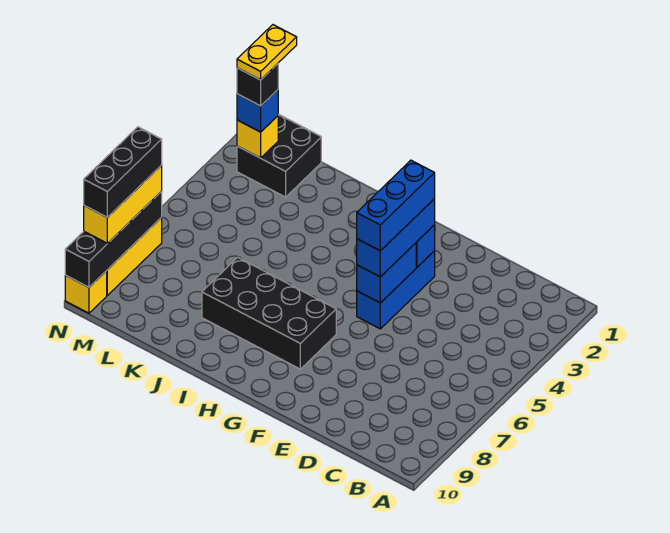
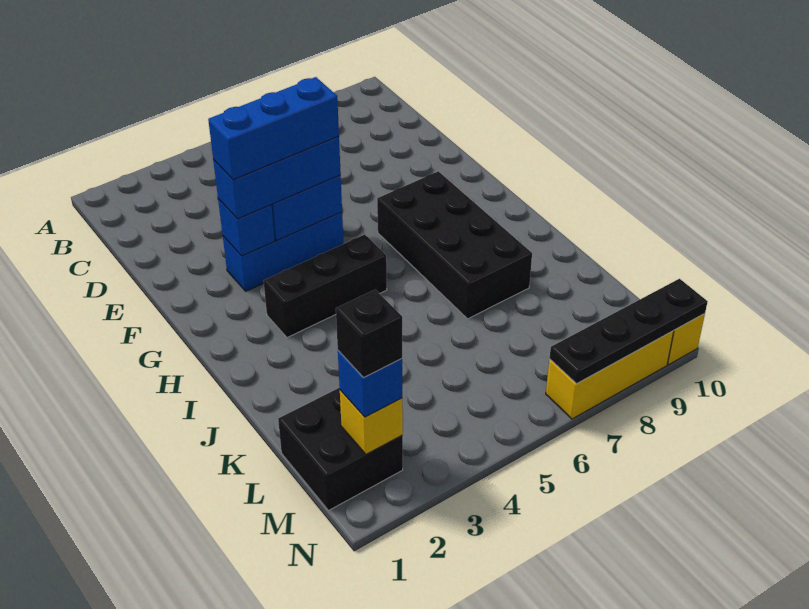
yellow 1x2 plate [237,25,297,80] -> none
black 1x4 brick [65,192,162,287] -> black 1x4 plate [550,279,708,384]
yellow 1x3 brick [84,166,162,244] -> none
black 1x3 brick [84,127,162,217] -> black 1x3 brick moved to [264,235,387,338]

